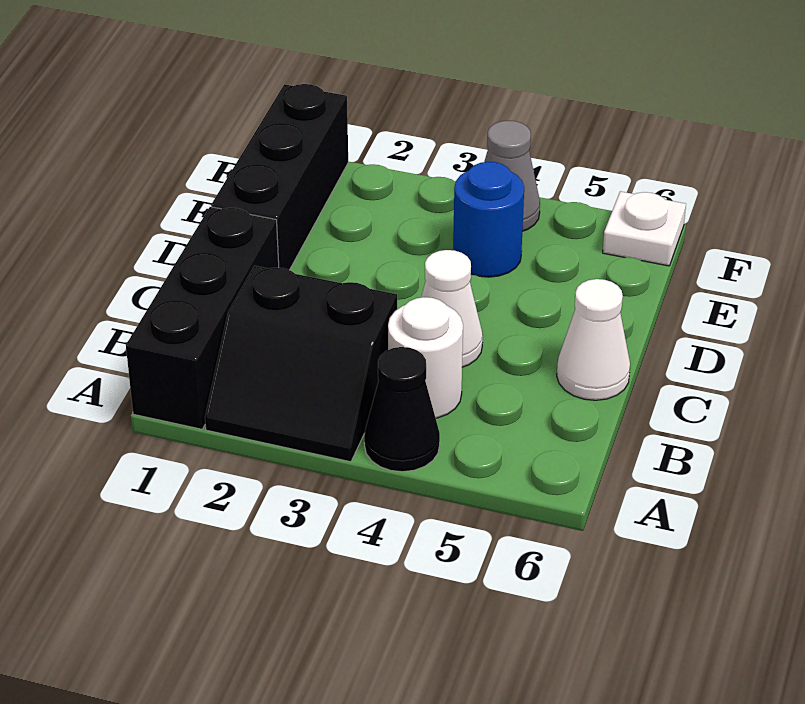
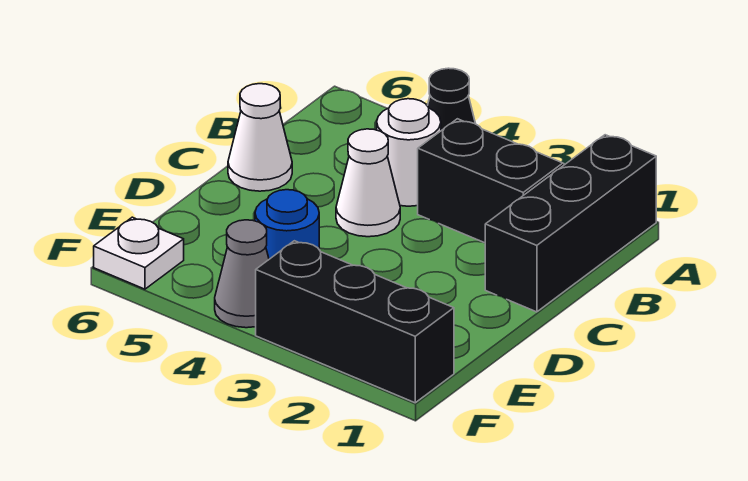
black 1x3 brick [211,84,348,270] -> black 1x3 brick turned to [256,241,454,403]

